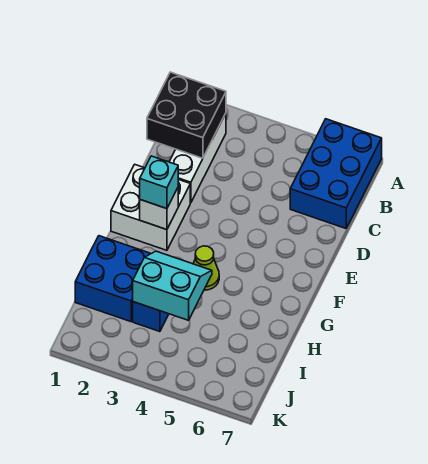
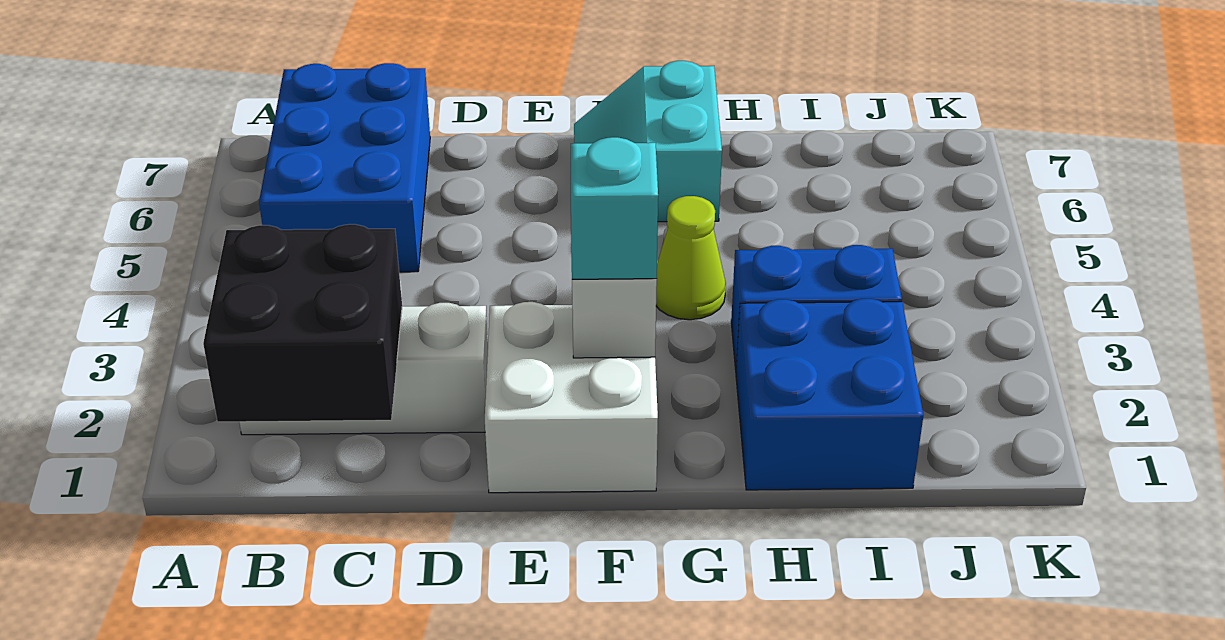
blue 2x3 brick [290,119,382,228] -> blue 2x3 brick turned to [259,63,430,272]
cyan 2x2 slope [133,251,212,320] -> cyan 2x2 slope moved to [574,61,722,222]

